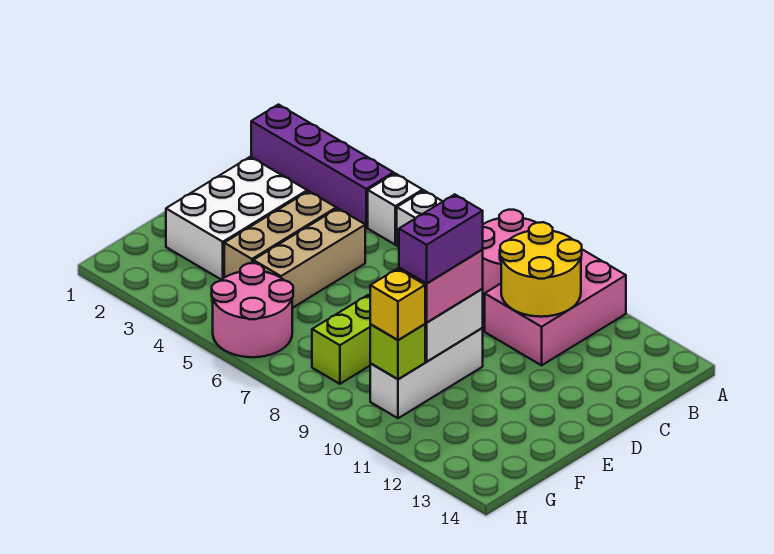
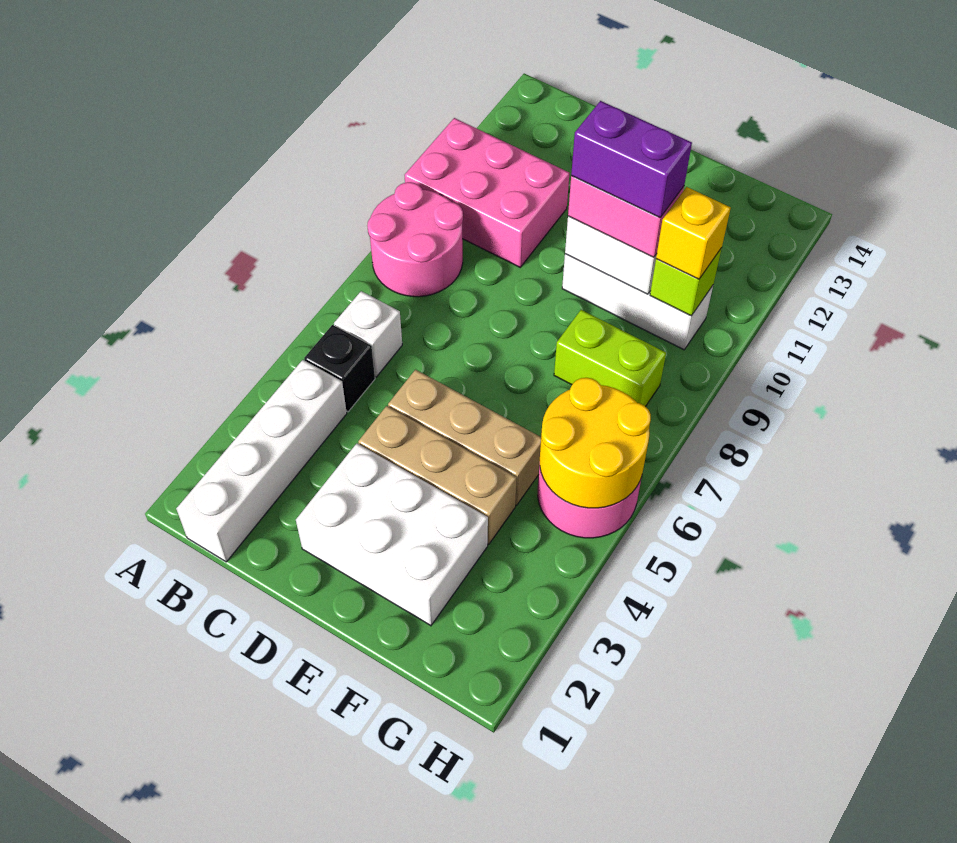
purple 1x4 brick [251,105,393,227] -> white 1x4 brick [176,360,347,562]
white 1x1 brick [368,173,423,245] -> black 1x1 brick [304,325,375,412]
yellow 2x2 round brick [500,222,582,317] -> yellow 2x2 round brick moved to [540,378,651,508]

